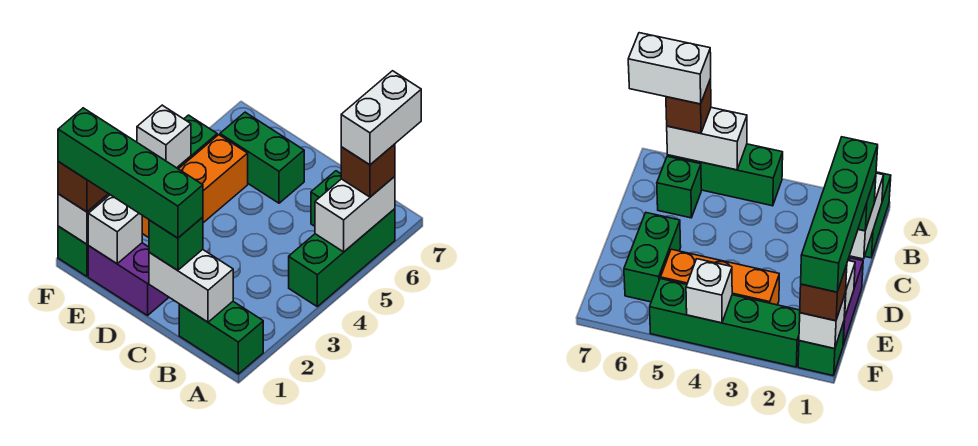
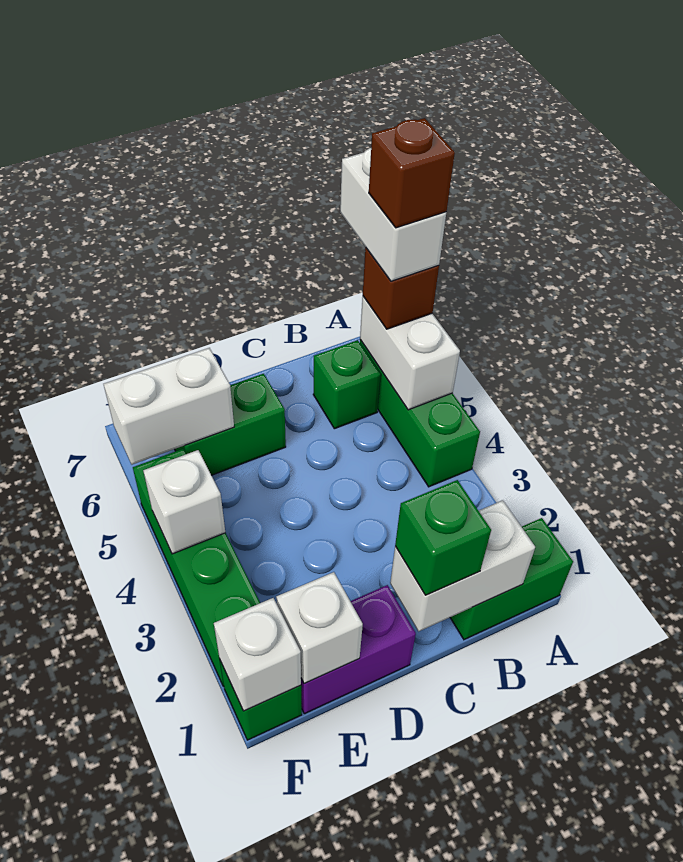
green 1x4 brick [58,108,203,238] -> none
orange 1x3 brick [142,135,248,238] -> none
none -> white 1x2 brick [104,348,234,465]
brown 1x1 brick [58,162,108,212] -> brown 1x1 brick moved to [369,118,455,228]

